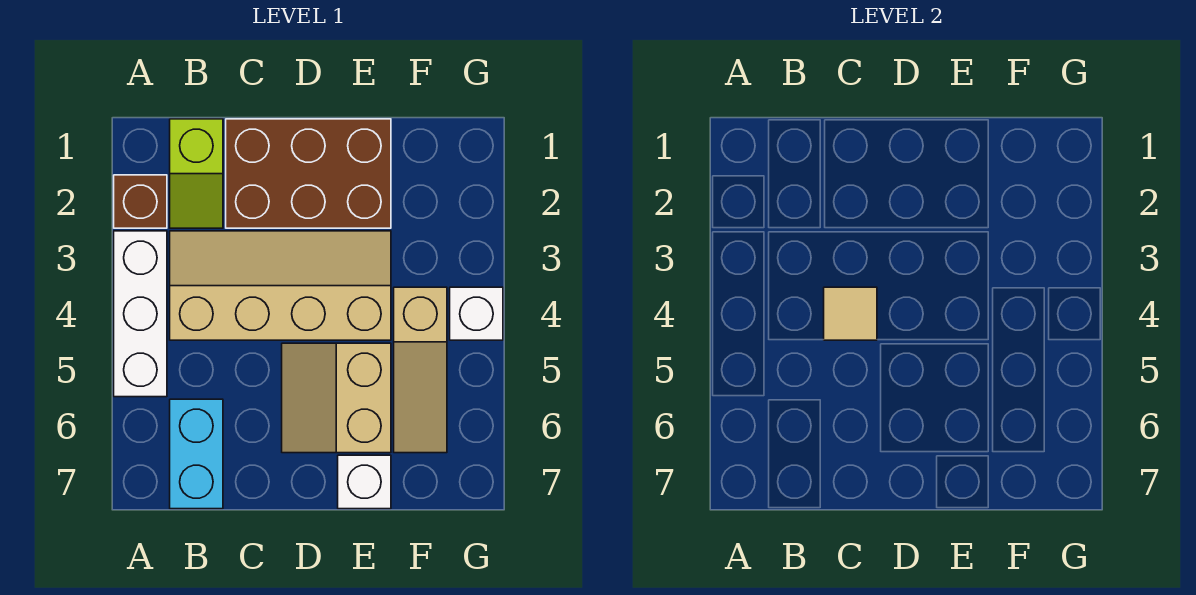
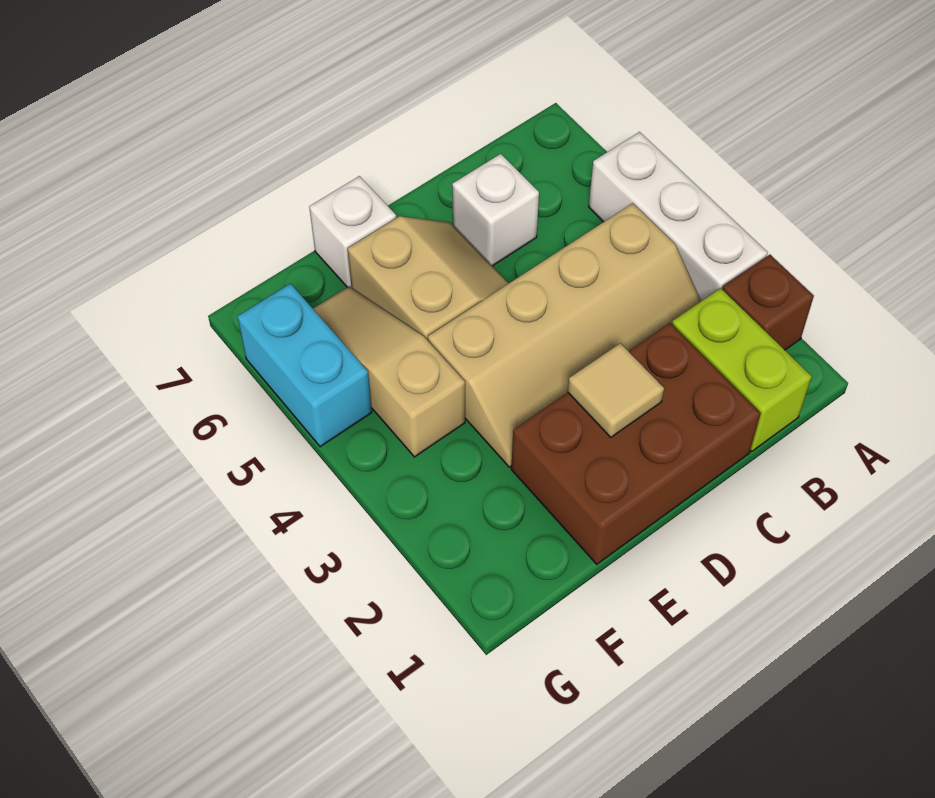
lime 1x2 slope [170,119,223,228] -> lime 1x2 brick [672,288,812,451]
cyan 1x2 brick [170,399,223,509] -> cyan 1x2 brick moved to [237,284,372,447]
tan 1x1 tile [824,287,877,340] -> tan 1x1 tile moved to [568,343,664,437]
white 1x1 brick [450,287,503,340] -> white 1x1 brick moved to [452,154,539,266]

